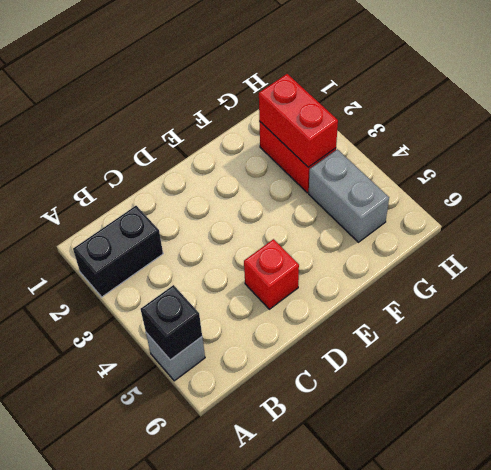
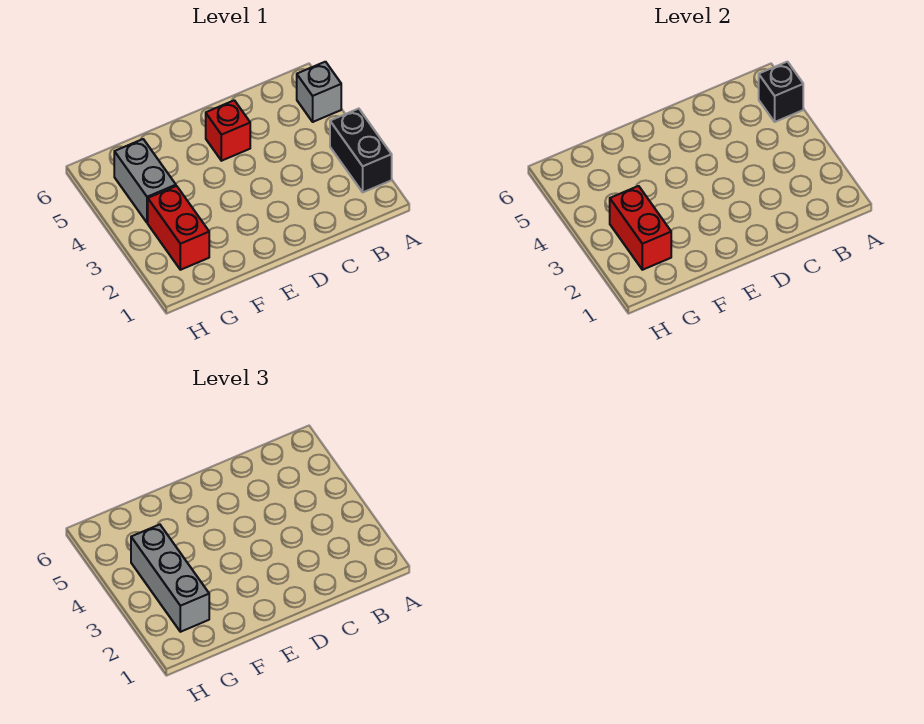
black 1x2 brick [73,206,163,297] -> black 1x2 brick turned to [330,109,392,192]
none -> grey 1x3 brick [131,525,209,632]

